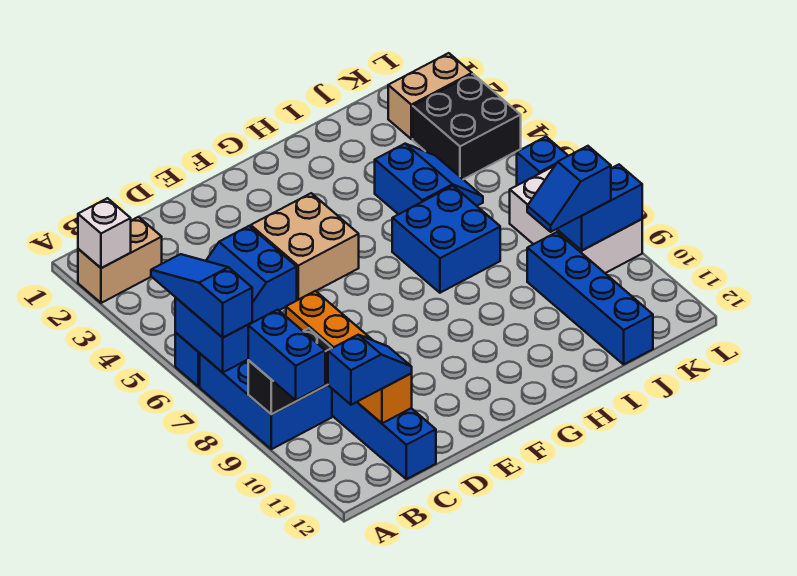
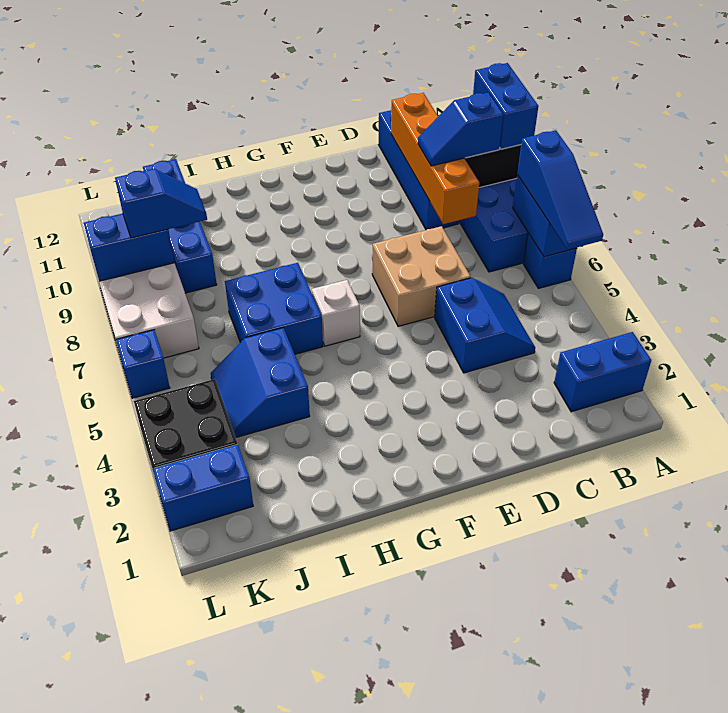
tan 1x2 brick [78,217,162,303] -> blue 1x2 brick [554,332,651,412]
white 1x1 brick [78,198,131,268] -> white 1x1 brick moved to [312,280,360,346]
blue 1x2 slope [328,335,412,405] -> blue 1x2 slope moved to [418,92,503,166]
tan 2x2 brick [251,193,359,300] -> tan 2x2 brick moved to [372,226,471,326]
tan 1x2 brick [388,53,472,139] -> blue 1x2 brick [153,444,253,531]

